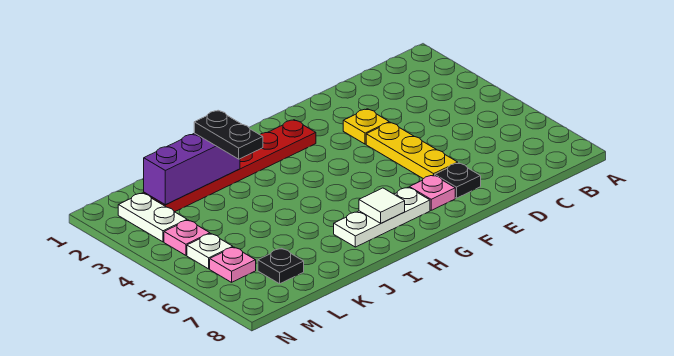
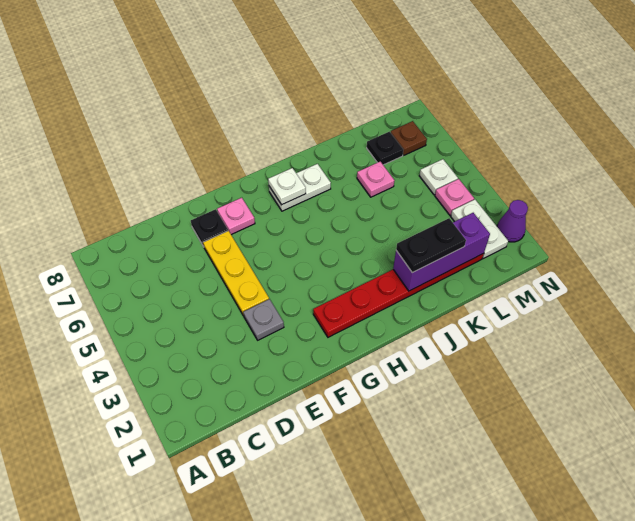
yellow 1x1 plate [343,109,389,144] -> grey 1x1 plate [243,299,284,340]
white 1x3 plate [334,187,430,247] -> white 1x2 plate [269,164,331,211]
white 1x1 tile [359,188,405,223] -> white 1x1 plate [268,168,306,205]
black 1x2 plate [194,110,263,159] -> black 1x2 plate turned to [396,218,466,273]
pink 1x1 plate [210,247,256,282] -> pink 1x1 plate moved to [357,161,394,197]
none -> brown 1x1 plate [391,121,427,155]
none -> purple 1x1 cone [497,200,528,242]

